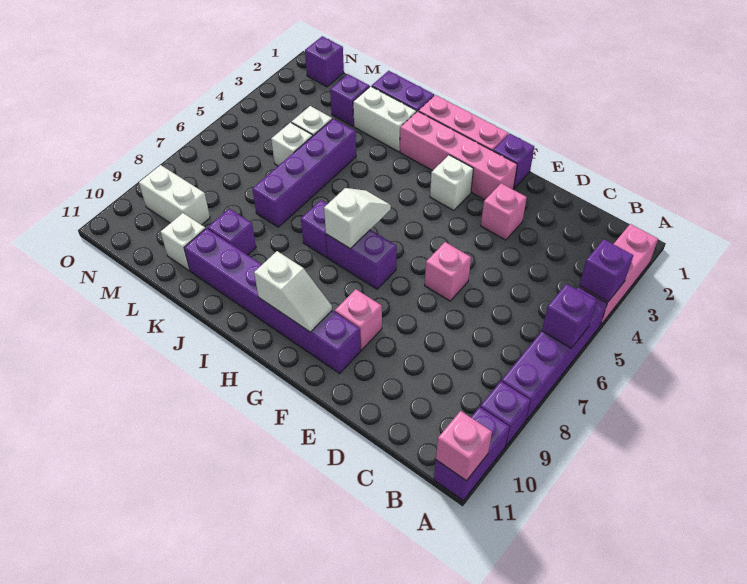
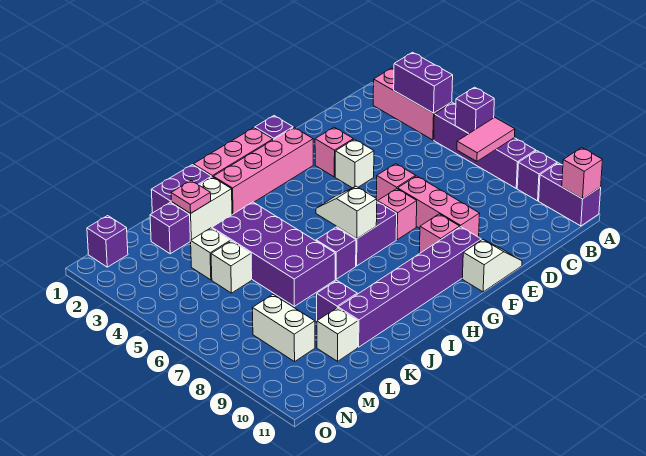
purple 1x1 brick [579,239,633,302] -> purple 1x2 brick [394,52,453,113]
none -> pink 1x2 tile [457,117,515,161]
none -> pink 1x3 brick [398,176,480,237]
none -> pink 1x1 brick [378,189,417,240]
white 1x1 brick [430,155,474,211] -> white 1x1 brick moved to [335,139,374,188]
white 1x2 slope [254,251,332,332] -> white 1x2 slope moved to [462,240,522,292]
none -> pink 1x1 plate [171,181,211,213]
purple 1x4 brick [252,119,356,227] -> purple 2x4 brick [212,202,335,306]
white 1x2 brick [139,165,210,225] -> white 1x2 brick turned to [253,295,315,362]

